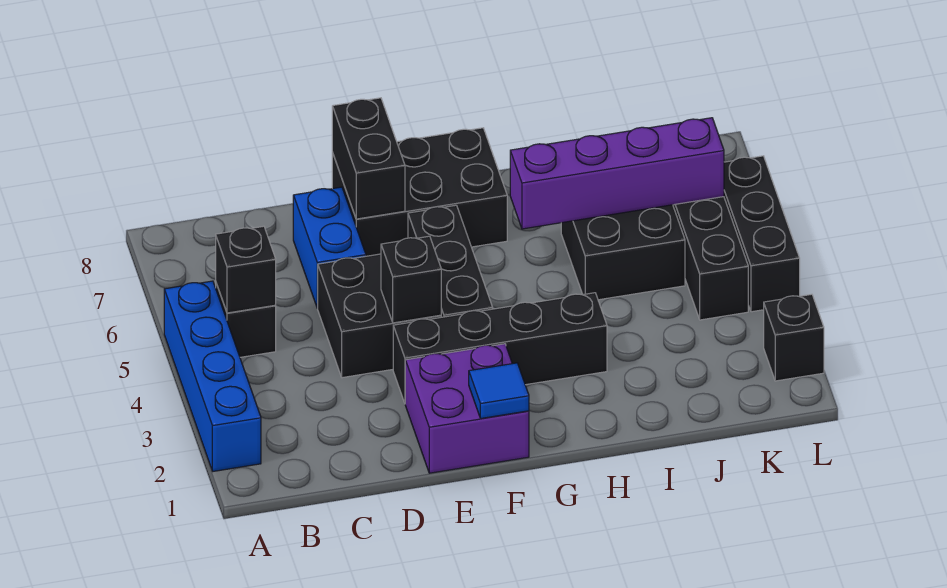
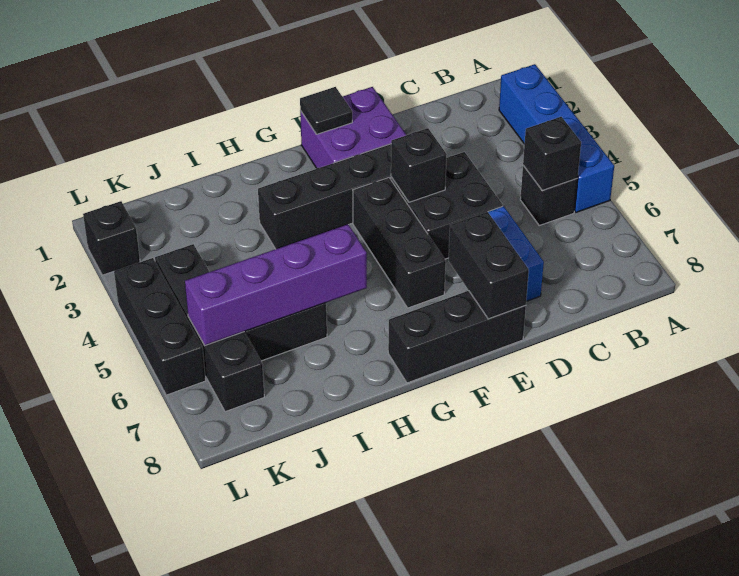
black 2x3 brick [332,128,507,256] -> black 1x3 brick [388,291,526,383]
blue 1x1 tile [469,363,529,418] -> black 1x1 tile [300,87,352,134]

